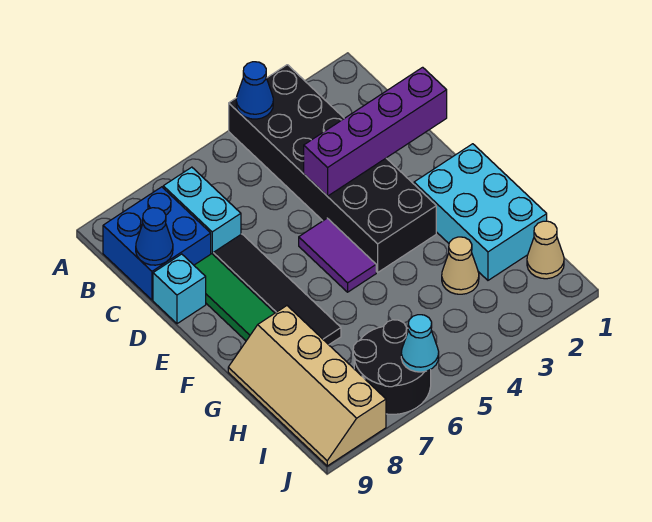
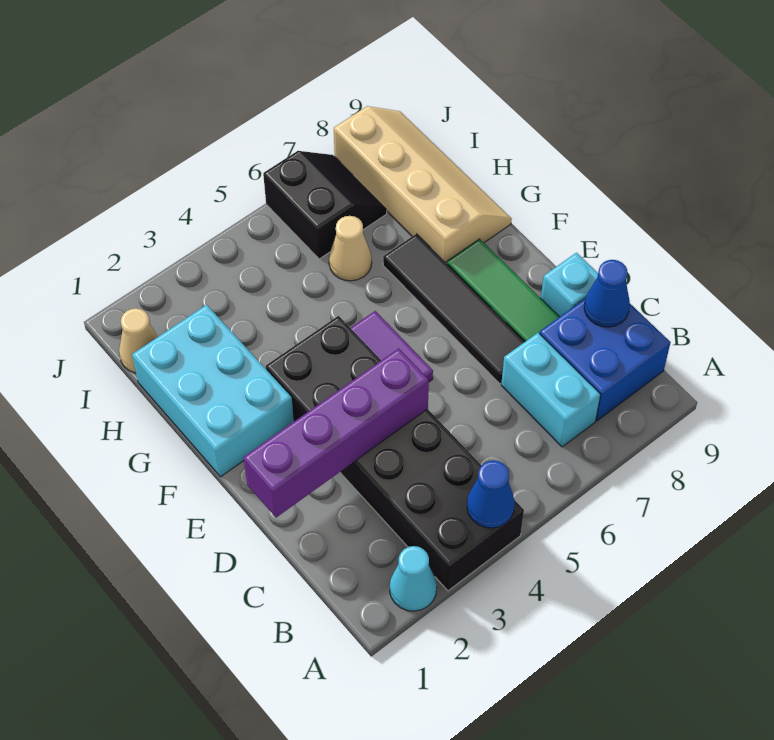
tan 1x1 cone [442,237,479,294] -> tan 1x1 cone moved to [329,216,372,281]
black 2x2 round brick [353,320,431,414] -> black 2x2 slope [263,151,387,259]
cyan 1x1 cone [401,315,439,372] -> cyan 1x1 cone moved to [390,546,437,611]

